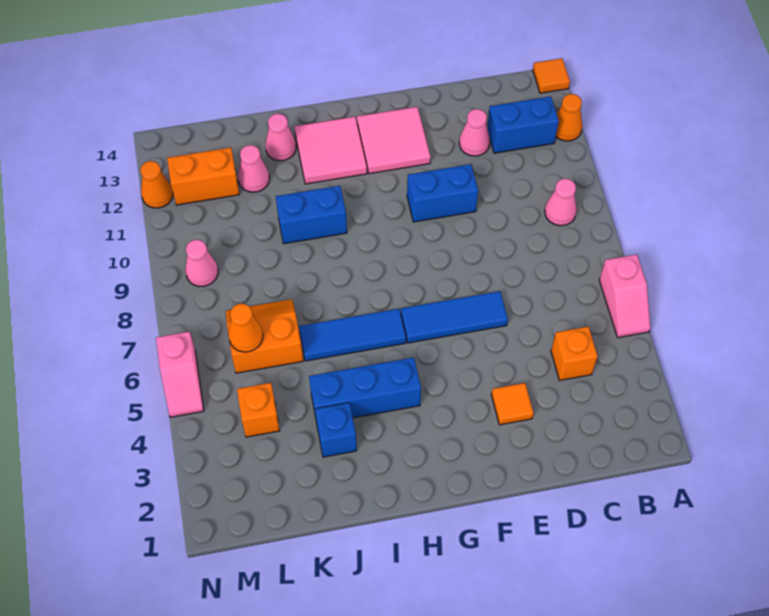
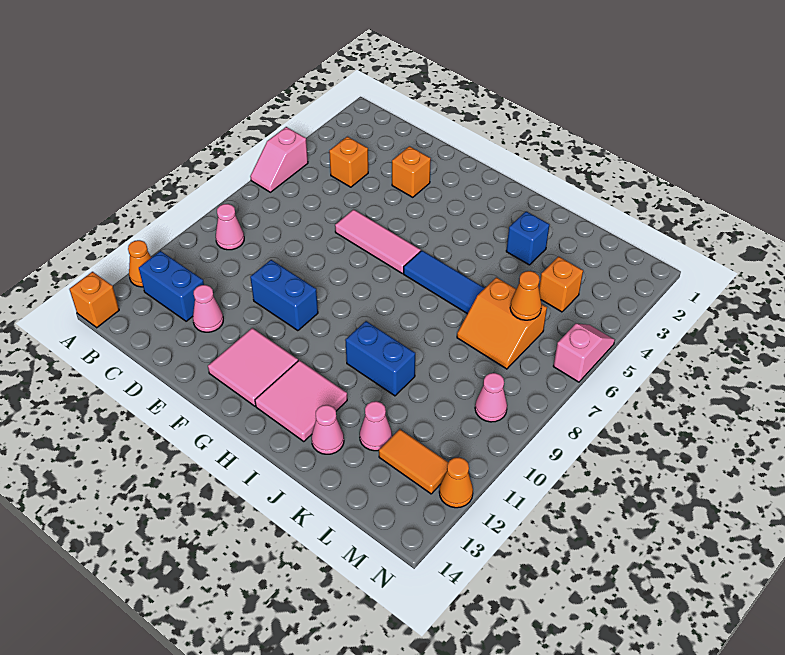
pink 1x2 slope [599,254,650,338] -> pink 1x2 slope turned to [250,127,308,192]
orange 1x1 tile [533,58,570,93] -> orange 1x1 brick [69,272,119,328]
orange 1x1 tile [491,383,534,425] -> orange 1x1 brick [392,146,431,197]
blue 1x3 tile [401,291,508,343] -> pink 1x3 tile [335,209,421,274]
blue 1x3 brick [309,357,421,418] -> none
orange 1x2 brick [167,147,239,205] -> orange 1x2 tile [379,429,449,494]

